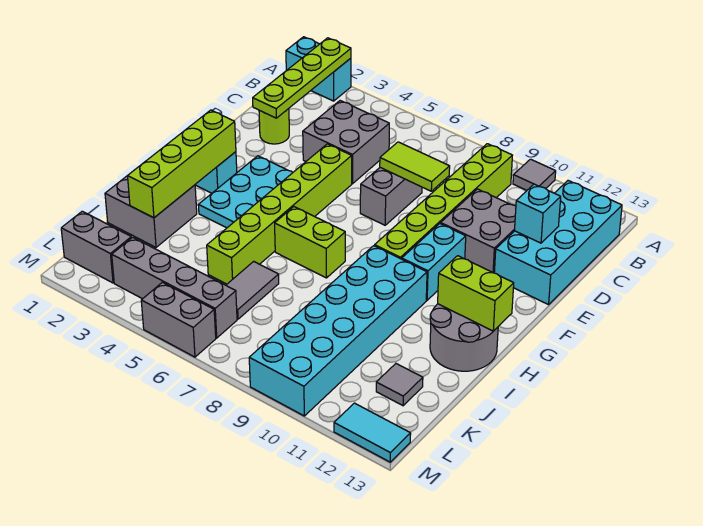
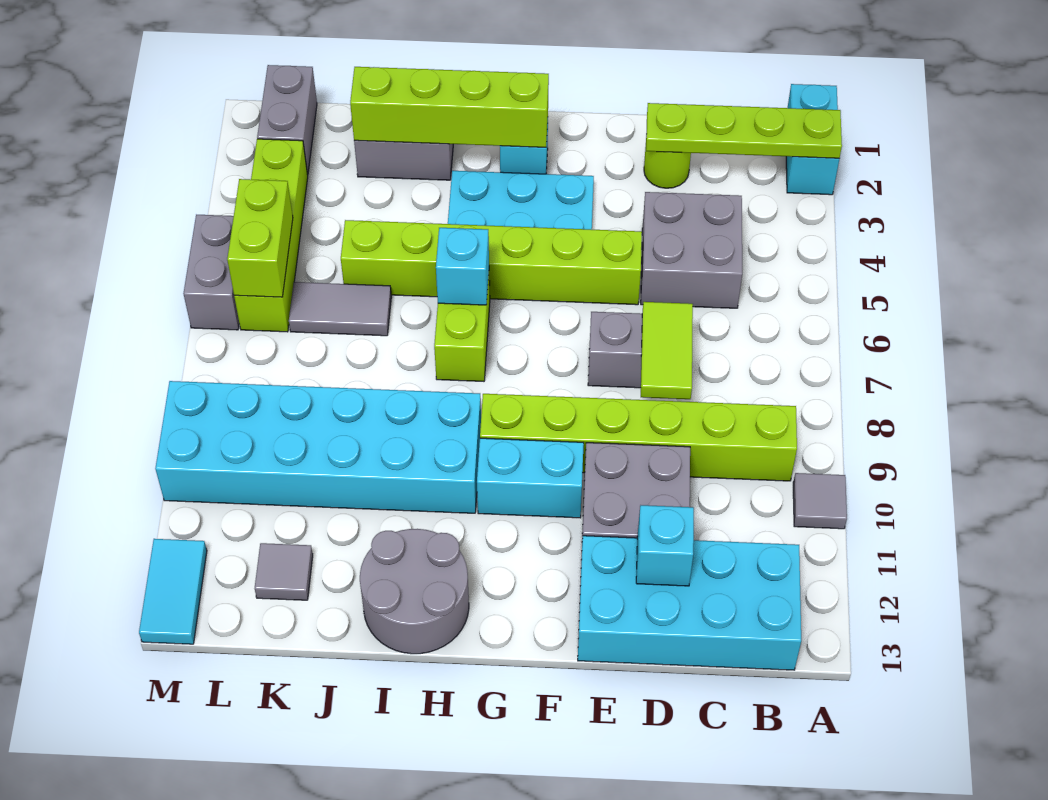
none -> cyan 1x1 brick [436,228,489,305]
lime 1x2 brick [438,256,514,331] -> lime 1x2 brick moved to [227,179,293,297]
grey 1x4 brick [112,237,237,338] -> lime 1x4 brick [234,139,308,332]

